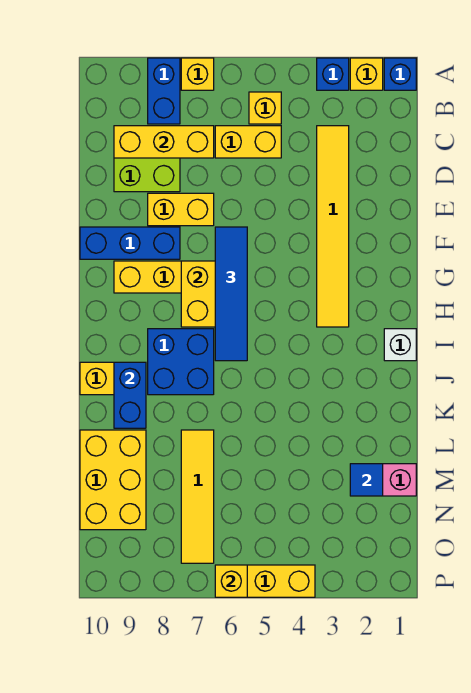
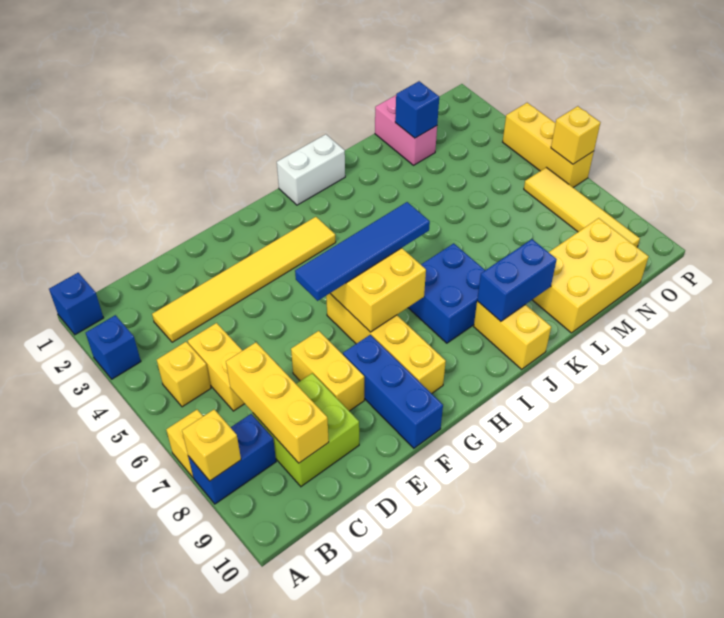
yellow 1x1 brick [350,58,383,90] -> yellow 1x1 brick moved to [182,409,241,481]
white 1x1 brick [384,329,416,361] -> white 1x2 brick [277,134,345,205]
yellow 1x4 tile [181,430,214,563] -> yellow 1x4 tile turned to [524,167,640,247]
blue 1x1 tile [350,464,383,496] -> blue 1x1 brick [395,81,439,138]

